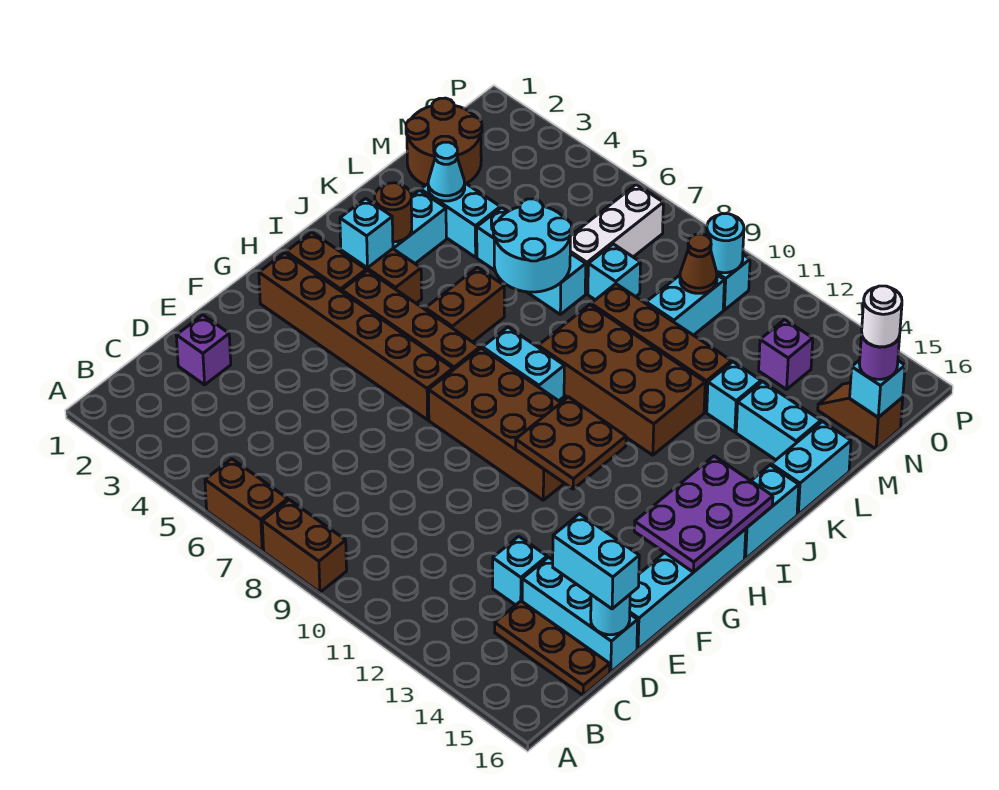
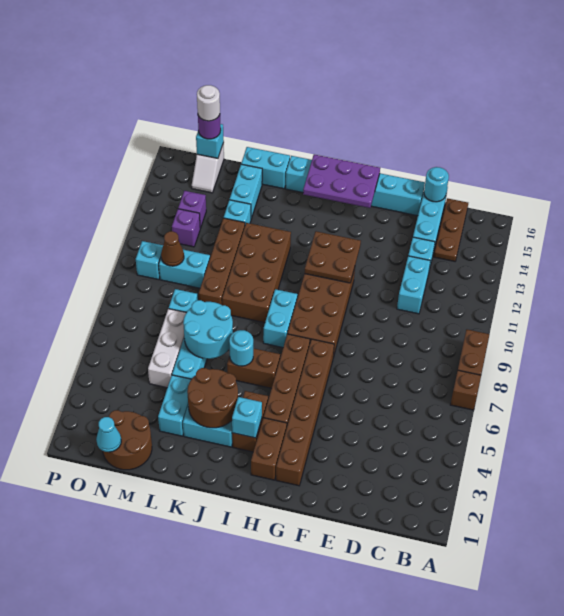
brown 1x2 brick [205,459,288,551] -> brown 1x1 brick [450,370,481,410]
purple 1x1 brick [176,315,231,385] -> purple 1x1 brick moved to [172,209,200,247]
cyan 1x2 brick [553,514,639,609] -> cyan 1x2 brick moved to [397,256,431,314]
brown 1x1 round brick [375,183,412,242] -> brown 2x2 round brick [187,368,238,428]
cyan 1x1 cone [428,142,465,201] -> cyan 1x1 cone moved to [96,417,121,452]
white 1x3 brick [570,185,663,294] -> white 1x3 brick turned to [148,309,186,388]
brown 1x2 slope [818,383,903,449] -> white 1x2 slope [192,143,224,193]
cyan 1x1 round brick [707,214,744,273] -> cyan 1x1 round brick moved to [229,330,253,366]

